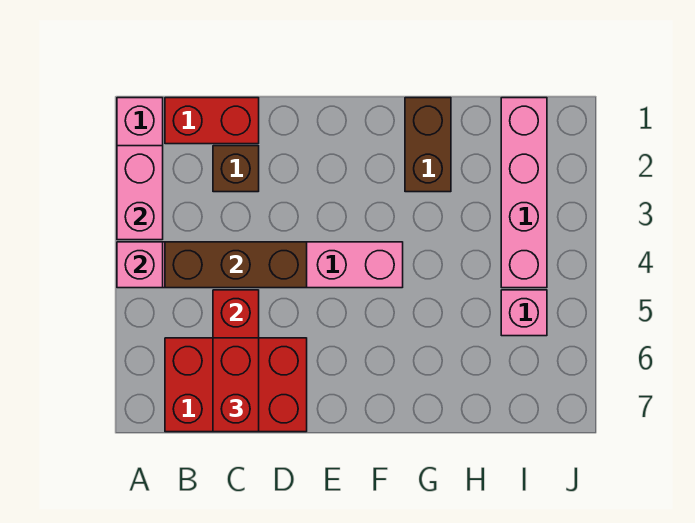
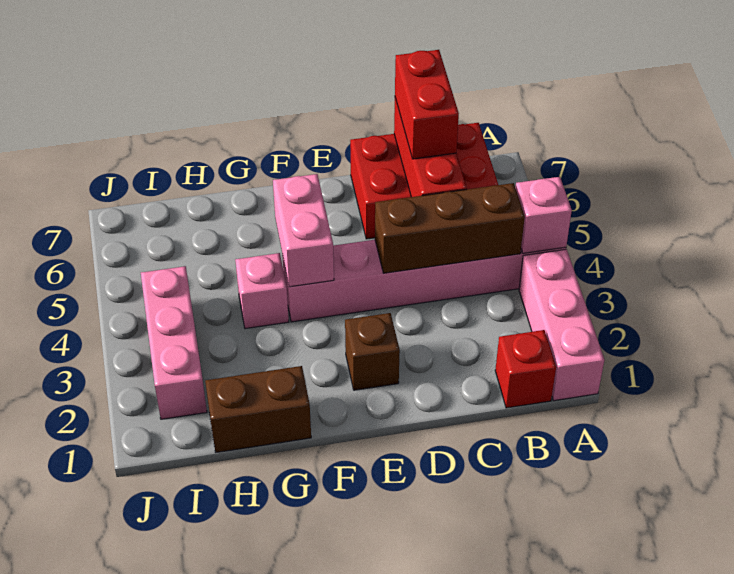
pink 1x2 brick [117,146,163,240] -> pink 1x2 brick moved to [273,174,334,287]
red 1x2 brick [165,98,259,144] -> red 1x1 brick [495,330,556,408]
brown 1x1 brick [213,146,259,192] -> brown 1x1 brick moved to [345,313,400,390]
brown 1x2 brick [405,98,451,192] -> brown 1x2 brick turned to [205,366,311,452]
pink 1x4 brick [501,98,547,288] -> pink 1x3 brick [141,266,207,419]
pink 1x1 brick [501,290,547,336] -> pink 1x1 brick moved to [235,253,289,329]

